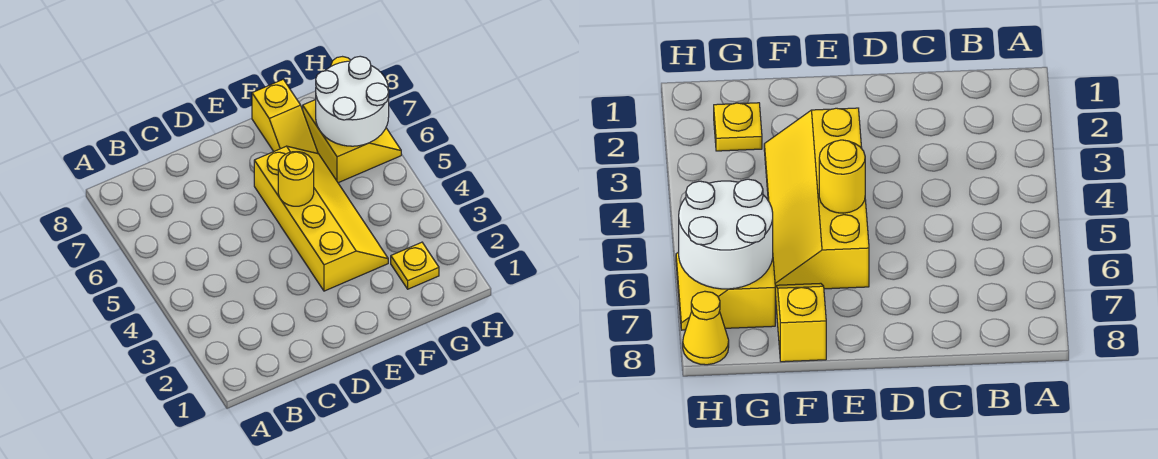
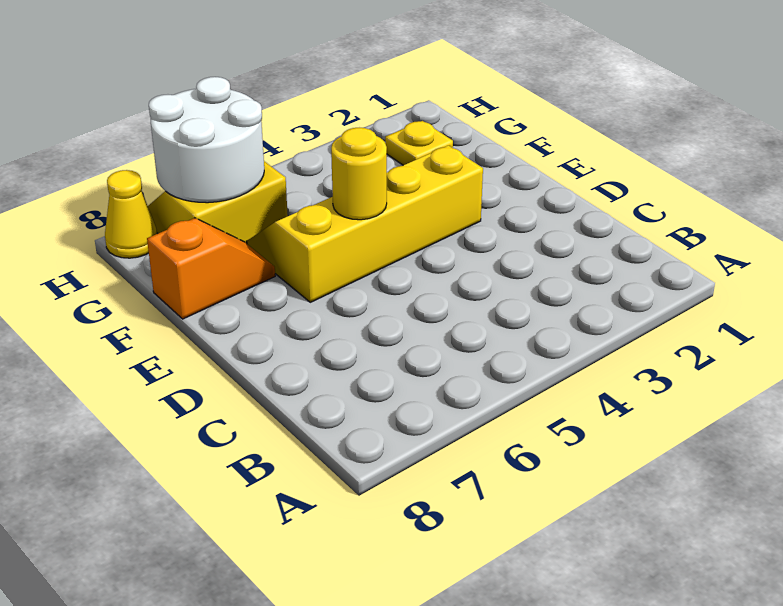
yellow 1x2 slope [252,79,318,154] -> orange 1x2 slope [147,218,275,319]

